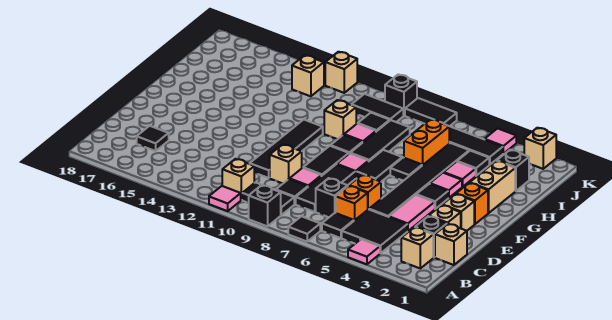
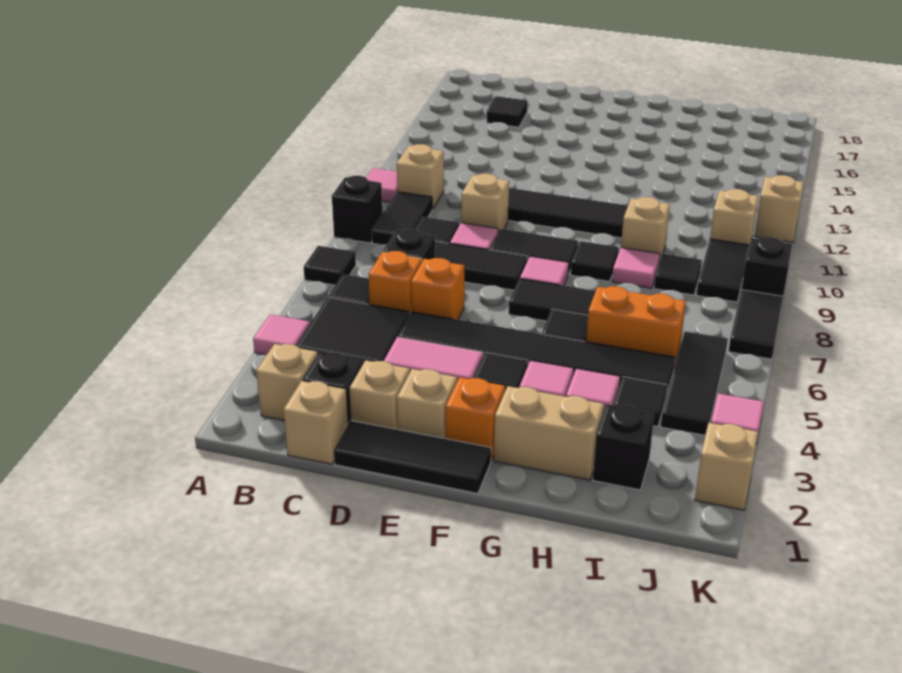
black 1x3 tile [350,120,410,161] -> black 1x3 tile moved to [334,421,491,494]
tan 1x1 brick [292,55,324,96] -> tan 1x1 brick moved to [710,189,758,245]

